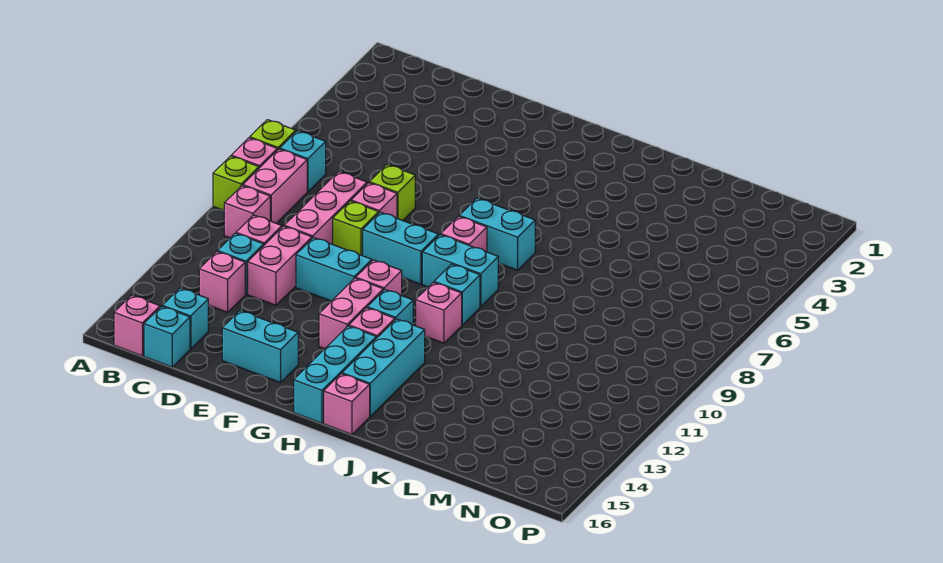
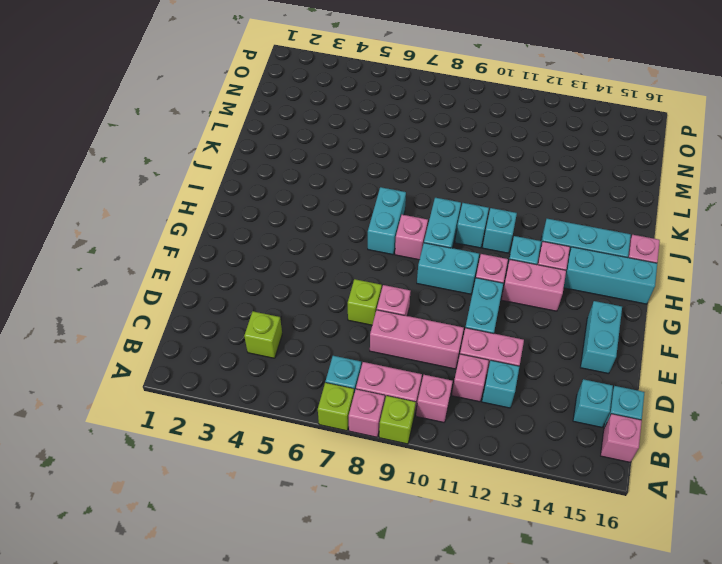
pink 1x1 brick [199,252,245,312] -> none
lime 1x1 brick [333,201,379,256] -> lime 1x1 brick moved to [244,311,282,358]
cyan 1x2 brick [363,212,439,284] -> cyan 1x2 brick turned to [417,243,479,294]
pink 1x1 brick [416,282,462,343] -> cyan 1x1 brick [483,208,517,253]

